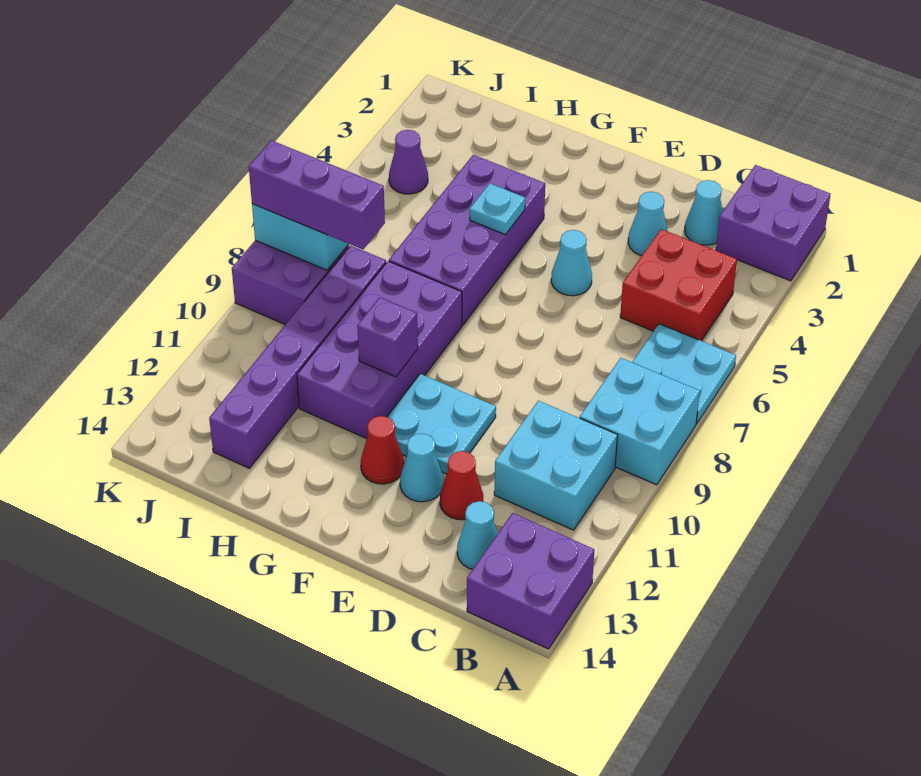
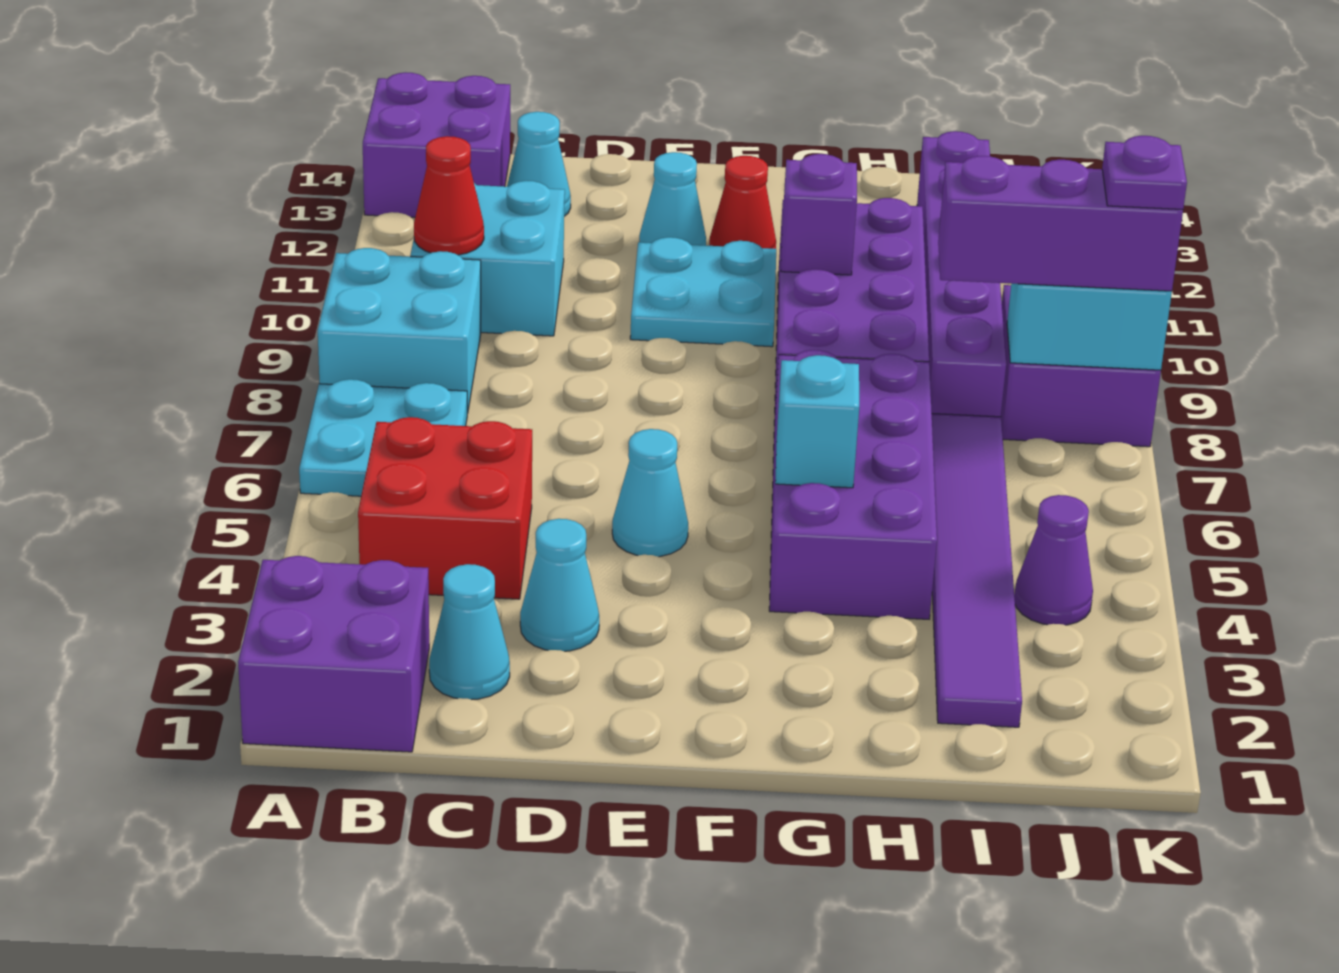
red 1x1 cone [440,451,483,520] -> red 1x1 cone moved to [414,136,484,255]
cyan 1x1 plate [470,183,525,235] -> cyan 1x1 brick [775,355,859,488]
none -> purple 1x6 tile [932,414,1022,727]
none -> purple 1x1 plate [1102,136,1187,210]

